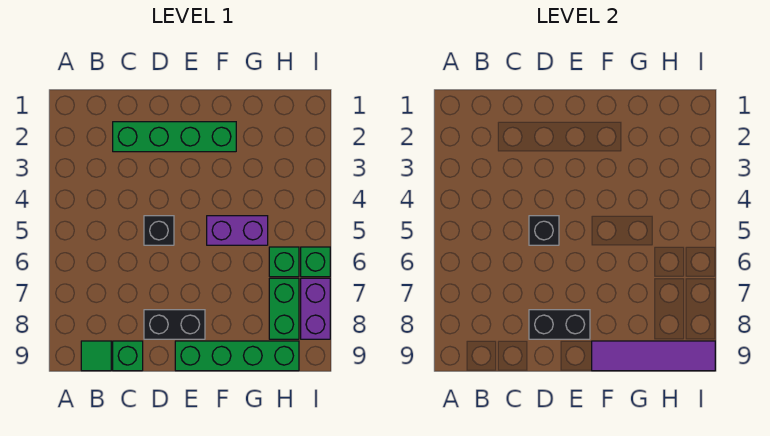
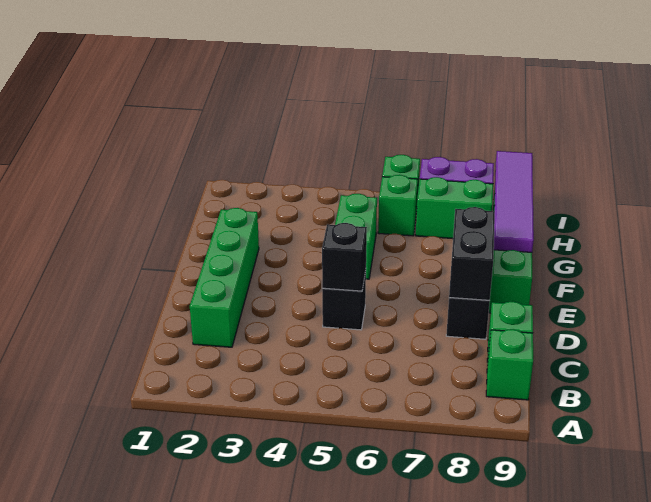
green 1x1 tile [81,341,111,371] -> green 1x1 brick [486,329,533,400]
purple 1x2 brick [207,216,268,245] -> green 1x2 brick [335,194,377,279]

